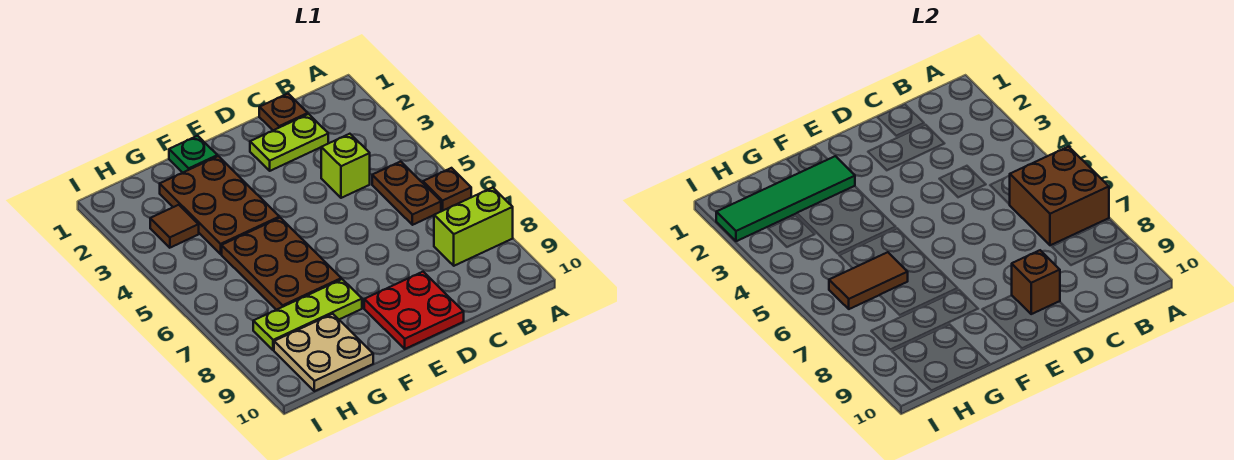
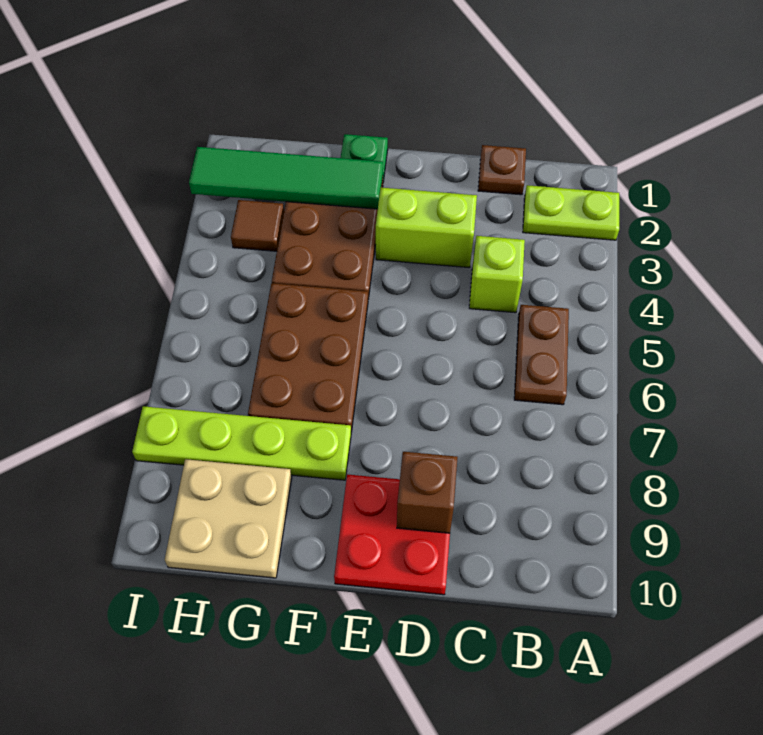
brown 1x1 plate [423,168,471,211] -> none
brown 2x2 brick [1009,147,1109,245] -> none
lime 1x2 brick [434,188,513,266] -> lime 1x2 brick moved to [376,188,477,268]
lime 1x2 plate [250,114,328,171] -> lime 1x2 plate moved to [523,185,619,240]
lime 1x3 plate [253,279,362,350] -> lime 1x4 plate [132,406,351,480]
brown 1x2 tile [829,252,908,309] -> none

